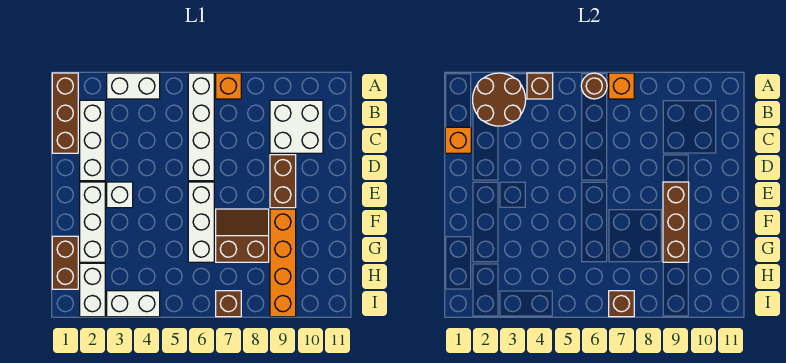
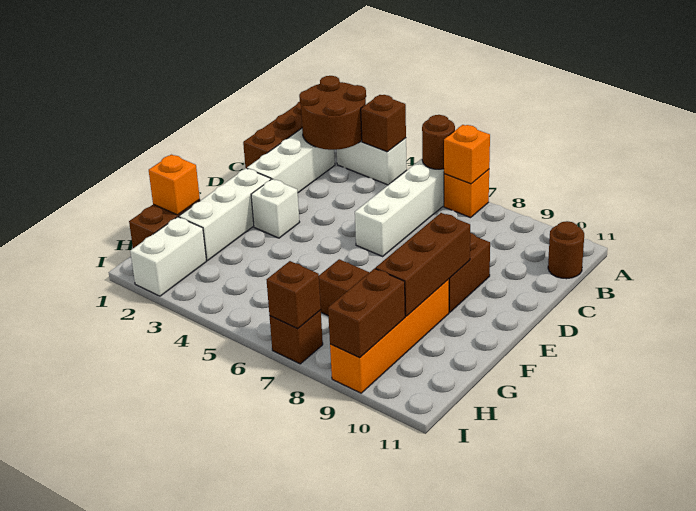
white 2x2 brick [270,100,323,153] -> none
none -> brown 1x1 round brick [548,221,584,279]
orange 1x1 brick [445,127,471,153] -> orange 1x1 brick moved to [149,155,200,215]
white 1x3 brick [188,182,214,262] -> none
none -> brown 1x2 brick [328,268,405,358]
white 1x2 brick [107,291,160,317] -> none

